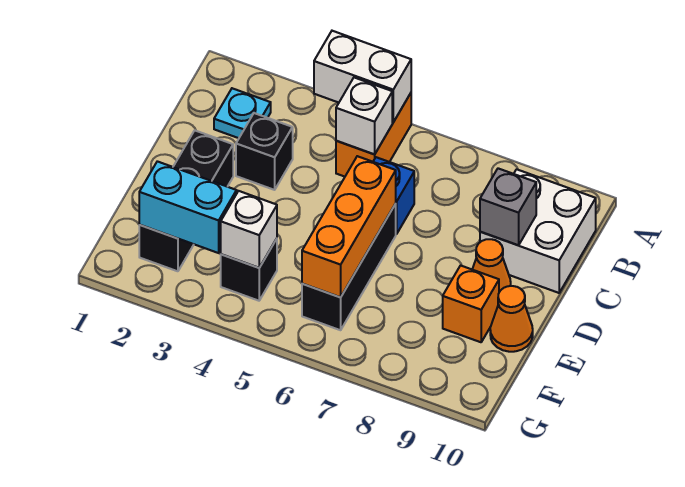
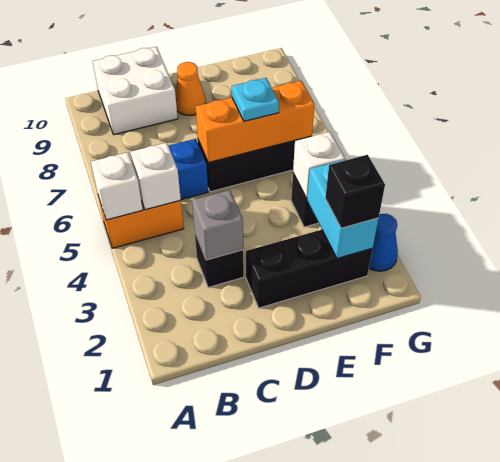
white 1x2 brick [314,31,411,122] -> white 1x1 brick [91,152,143,220]
cyan 1x1 plate [214,88,271,138] -> cyan 1x1 plate moved to [232,78,279,121]
grey 1x1 brick [480,168,536,245] -> grey 1x1 brick moved to [192,190,243,260]
orange 1x1 brick [443,265,499,342] -> none
orange 1x1 cone [490,286,533,352] -> none
none -> black 1x1 brick [325,155,385,228]
none -> blue 1x1 cone [369,214,398,271]

